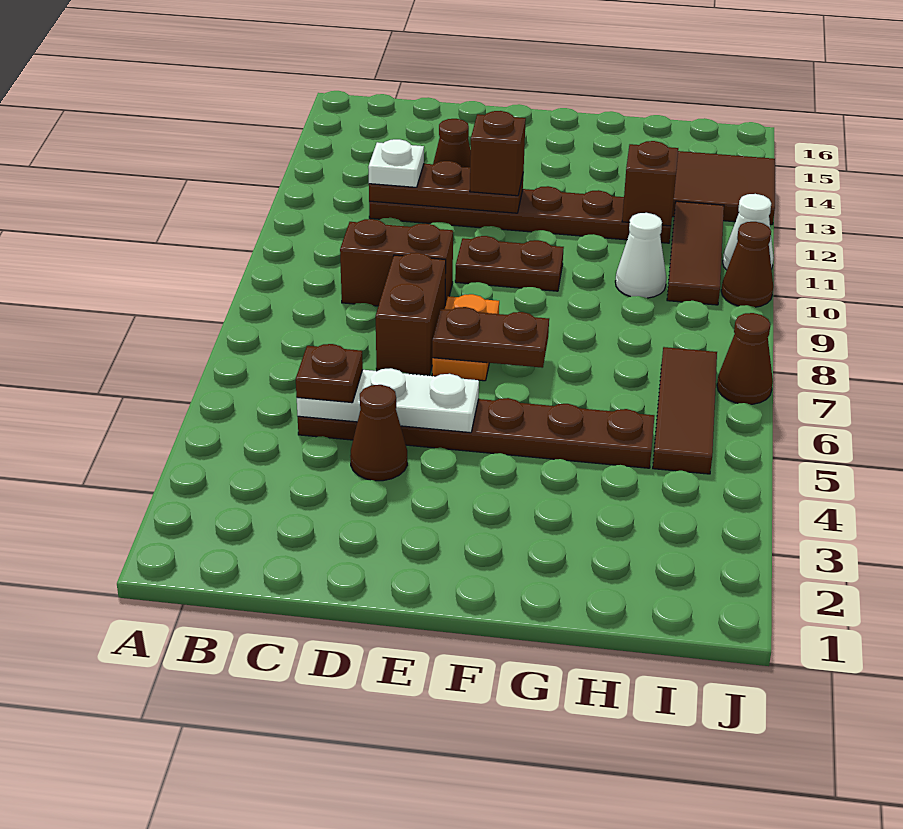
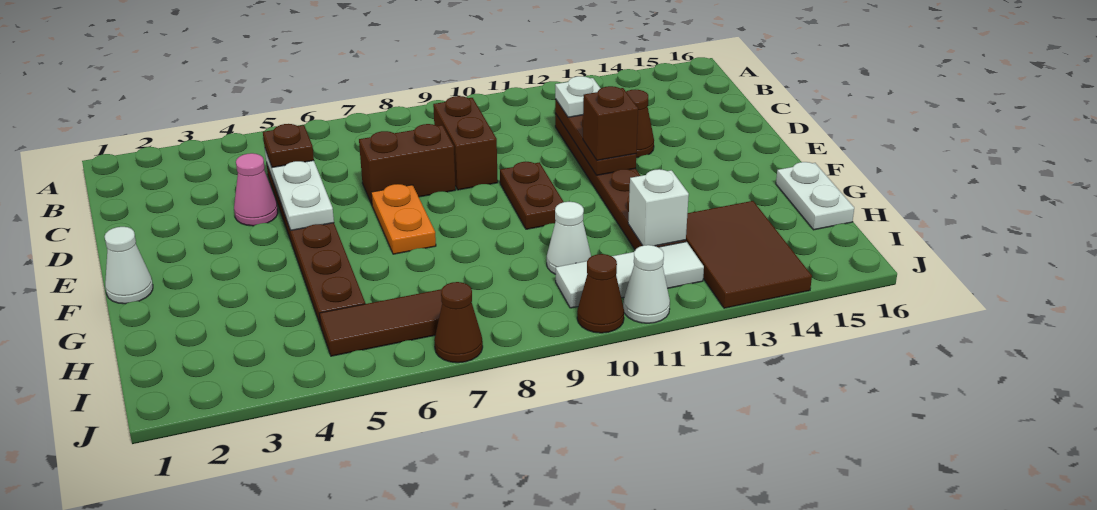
brown 1x1 cone [350,385,407,481] -> pink 1x1 cone [234,153,278,226]
orange 1x2 plate [432,294,499,381] -> orange 1x2 plate turned to [371,184,436,254]
brown 1x2 plate [432,307,549,368] -> none
none -> white 1x1 cone [105,227,153,304]
none -> white 1x2 plate [776,162,854,230]
brown 1x1 brick [622,141,678,226] -> white 1x1 brick [628,169,689,246]
brown 1x3 tile [667,201,724,305] -> white 1x3 tile [556,242,704,308]

